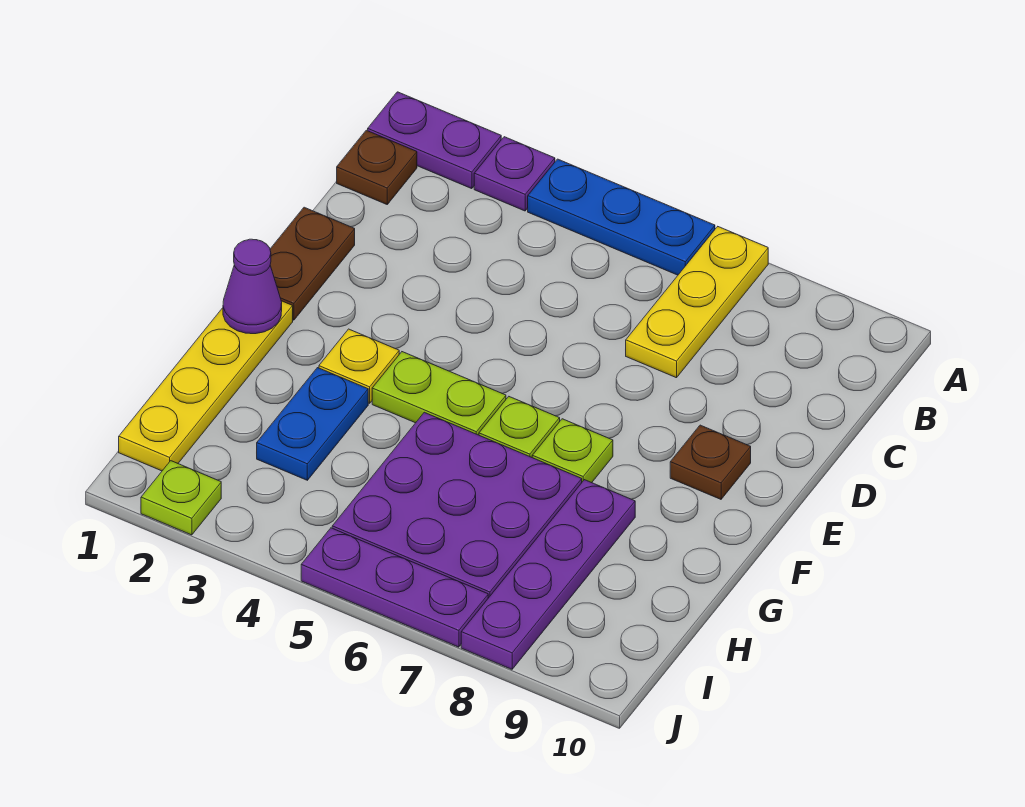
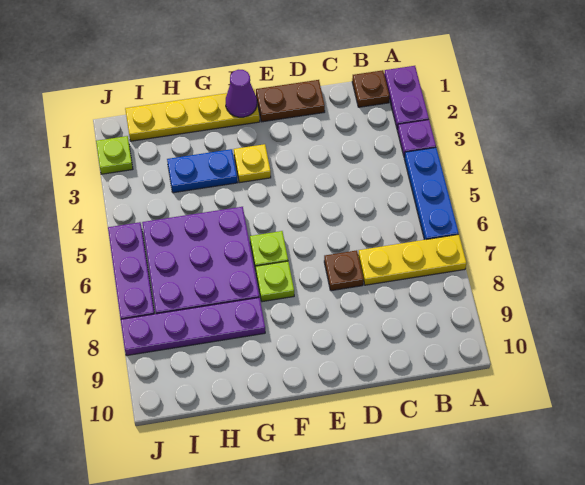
brown 1x1 plate [670,425,751,499] -> brown 1x1 plate moved to [324,250,364,291]
lime 1x2 plate [372,352,506,435] -> none

